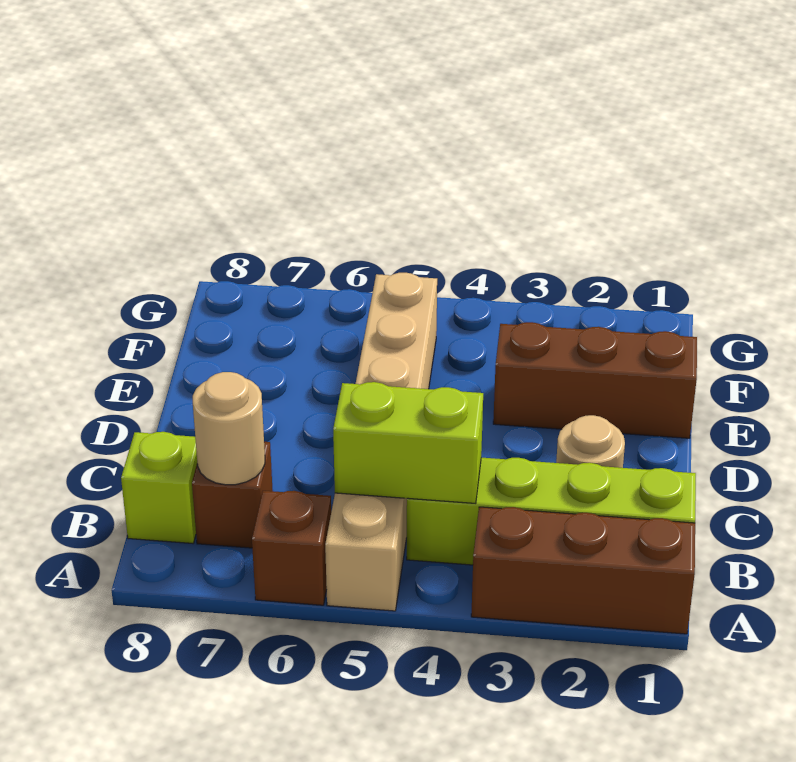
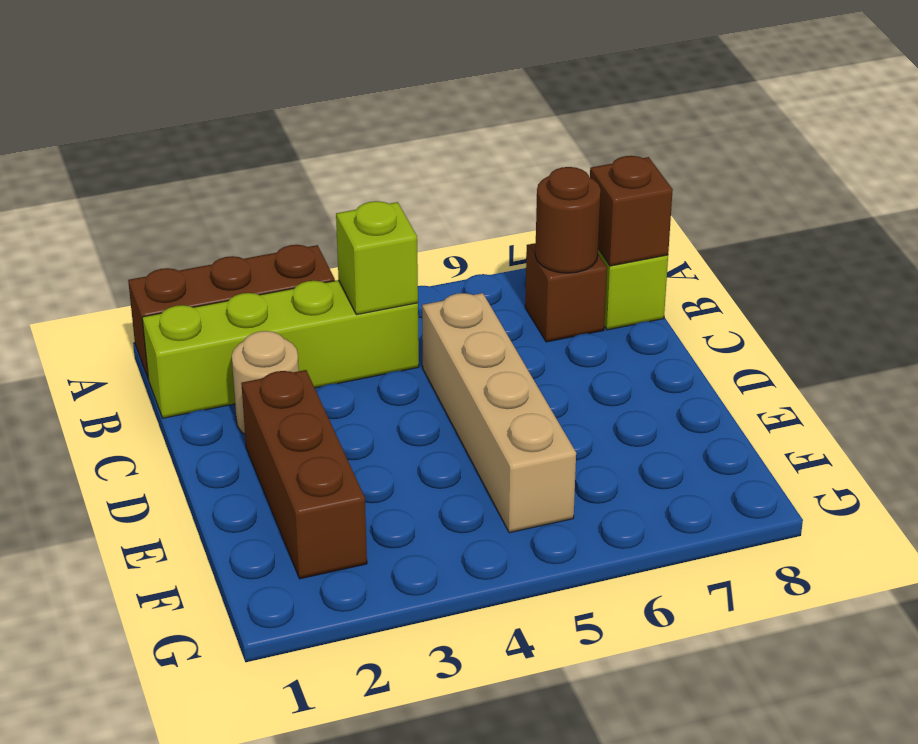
tan 1x6 brick [325,273,437,611] -> tan 1x4 brick [422,293,576,533]
brown 1x1 brick [252,491,331,605] -> brown 1x1 brick moved to [590,156,673,266]
lime 1x2 brick [333,382,483,503] -> lime 1x1 brick [336,201,418,315]
tan 1x1 round brick [193,372,265,485] -> brown 1x1 round brick [535,167,601,273]
brown 1x3 brick [493,322,697,438] -> brown 1x3 brick turned to [241,370,367,579]

